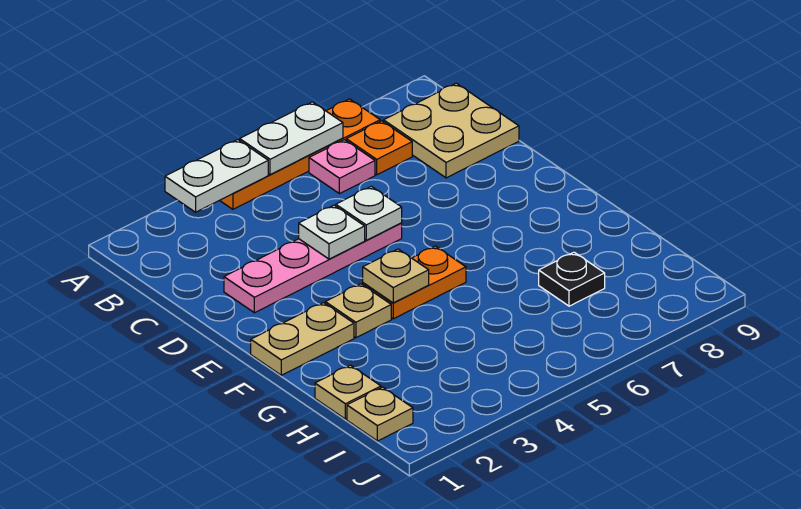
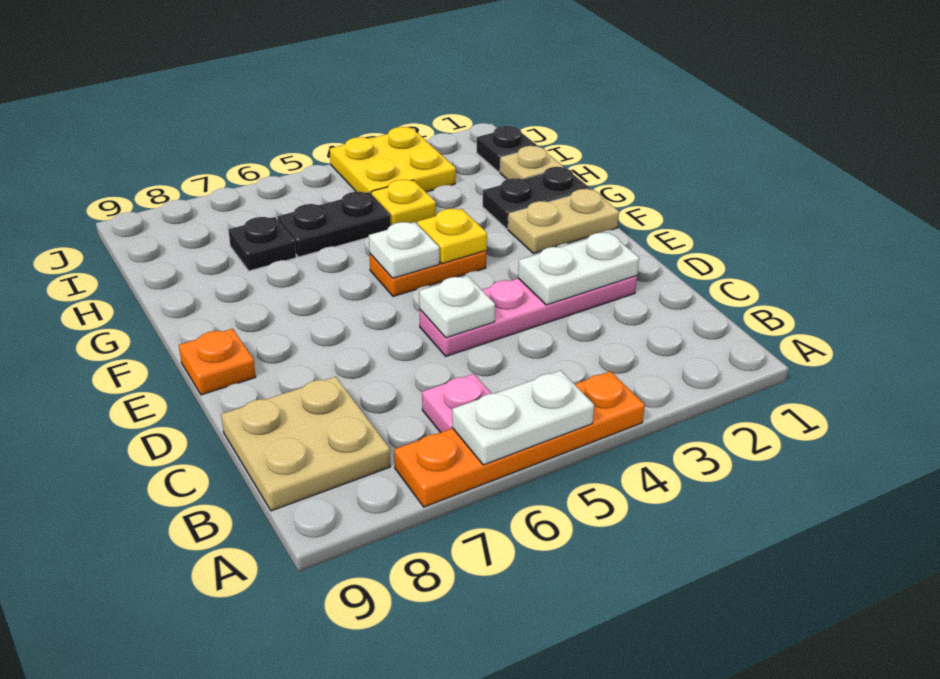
white 1x2 plate [165,140,268,212] -> white 1x2 plate moved to [518,233,639,305]
orange 1x1 plate [346,121,412,175] -> orange 1x1 plate moved to [179,329,256,395]
white 1x1 plate [299,205,365,259] -> white 1x1 plate moved to [369,222,439,278]
tan 1x1 plate [325,284,391,338] -> none
tan 1x1 plate [363,249,429,303] -> yellow 1x1 plate [417,209,487,264]
none -> black 1x2 plate [483,167,591,229]
none -> yellow 1x1 plate [371,180,436,225]
none -> black 1x2 plate [278,192,391,257]
tan 1x1 plate [347,387,413,441] -> black 1x1 plate [477,126,538,172]
none -> yellow 2x2 plate [330,127,456,194]

